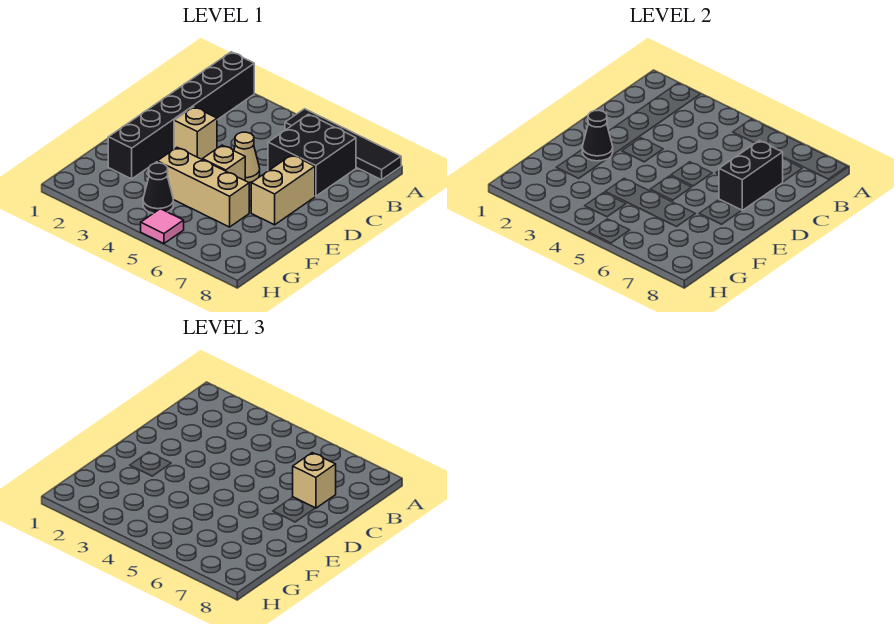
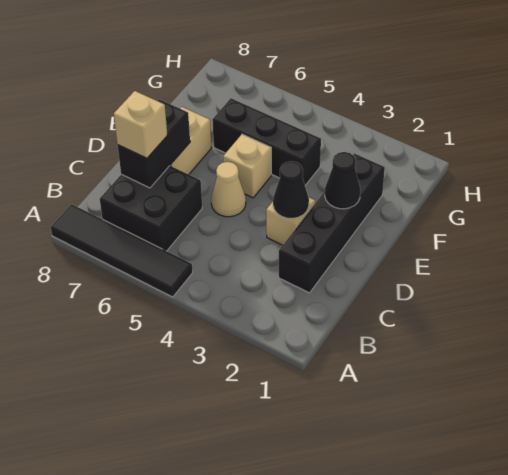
black 1x6 brick [108,52,254,179] -> black 1x4 brick [279,153,385,293]
tan 1x3 brick [157,148,249,227] -> black 1x3 brick [212,98,321,185]
black 1x1 cone [143,163,173,213] -> black 1x1 cone moved to [273,161,309,219]
pink 1x1 tile [141,209,184,244] -> none

